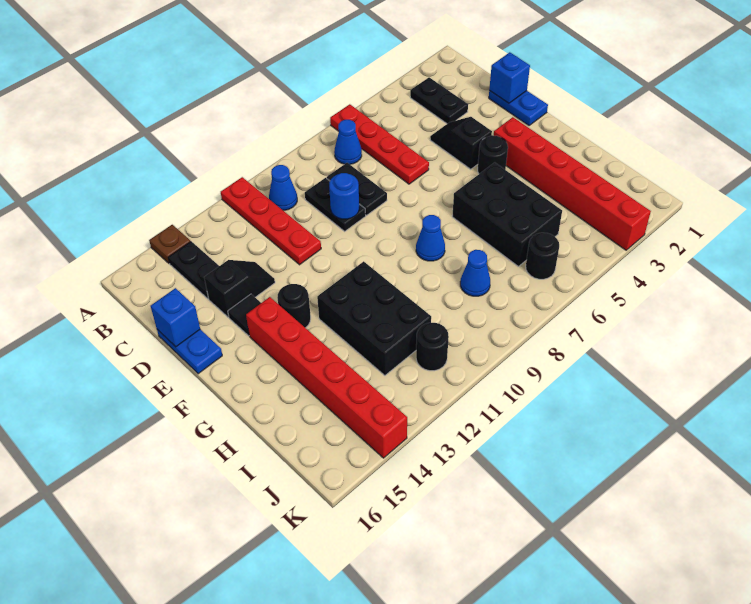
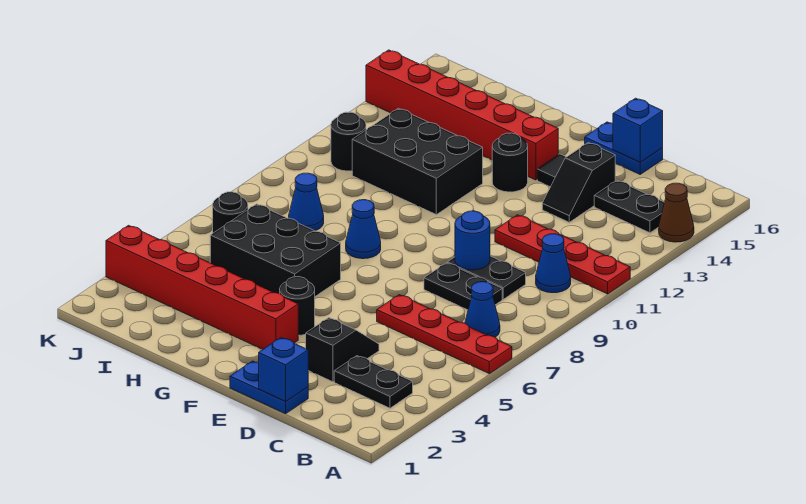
brown 1x1 plate [149,225,191,263] -> brown 1x1 cone [659,183,694,242]
black 1x2 slope [430,117,492,169] -> black 1x2 slope turned to [306,318,379,382]

